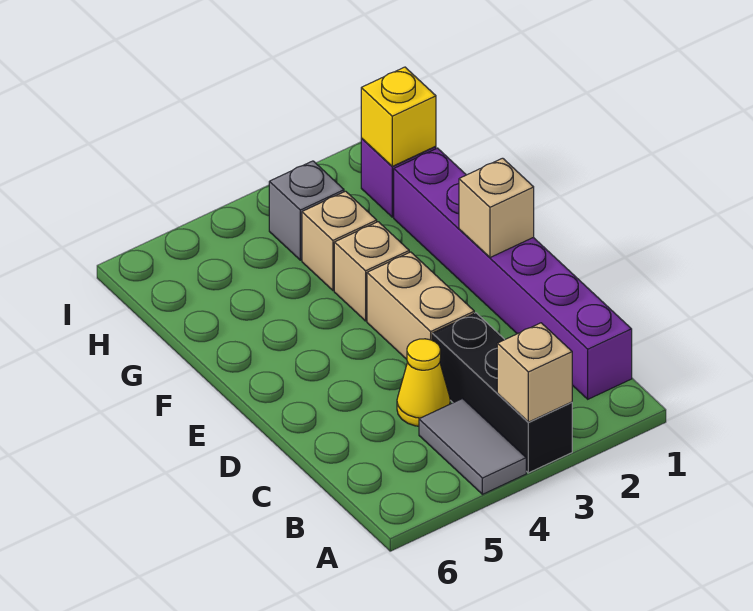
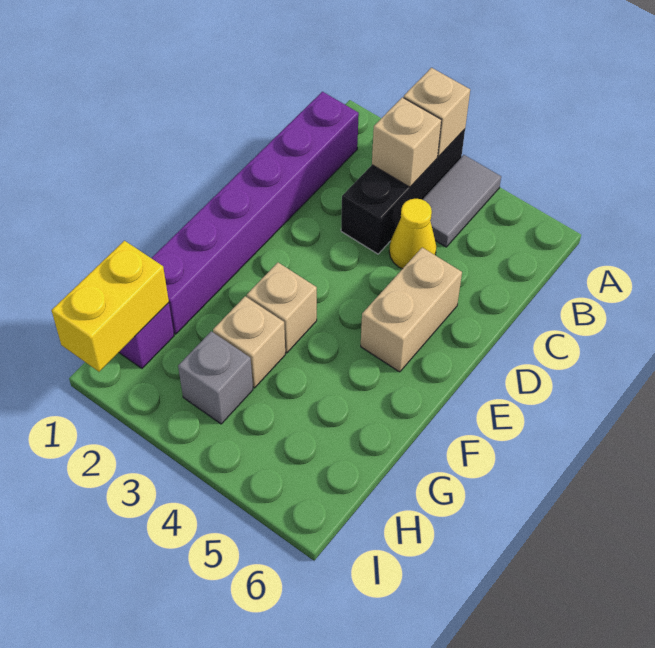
tan 1x2 brick [367,252,474,359] -> tan 1x2 brick moved to [361,248,462,372]
tan 1x1 brick [459,158,534,258] -> tan 1x1 brick moved to [372,97,441,187]
yellow 1x1 brick [361,67,436,166] -> yellow 1x2 brick [52,241,169,372]

